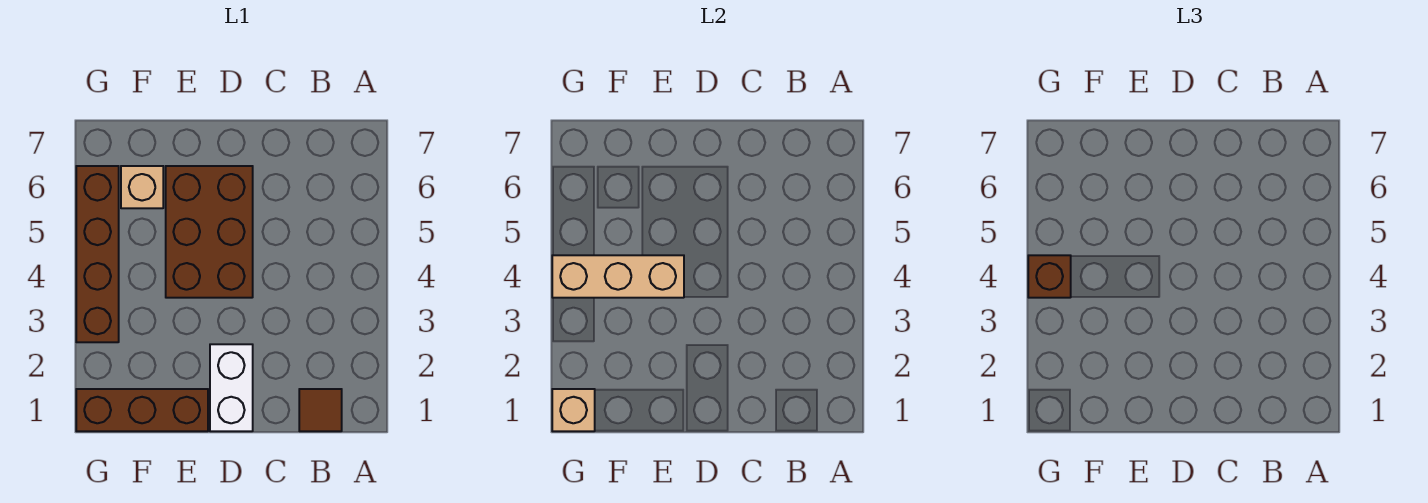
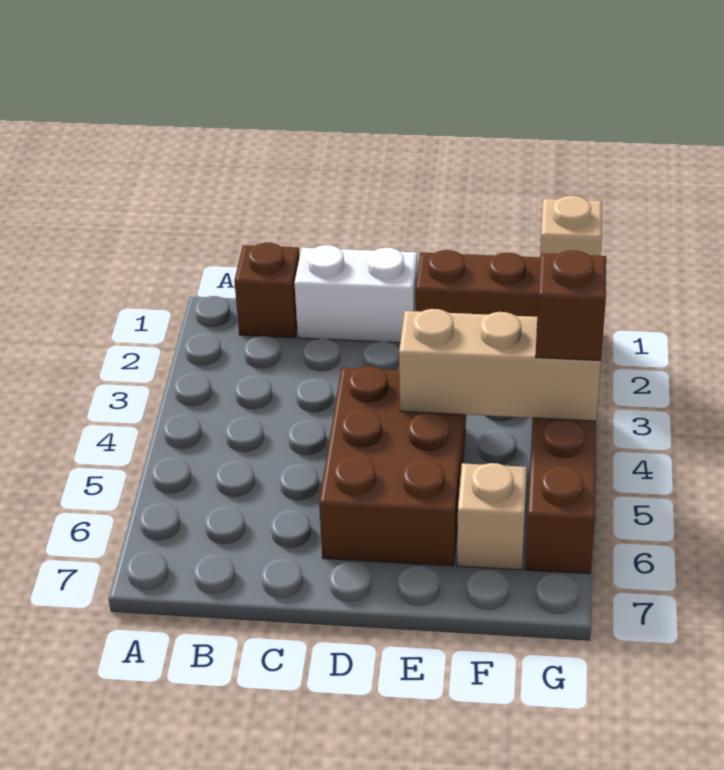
brown 1x1 tile [299,389,342,431] -> brown 1x1 brick [234,243,299,338]
white 1x2 brick [210,344,253,431] -> white 1x2 brick turned to [294,245,417,343]

